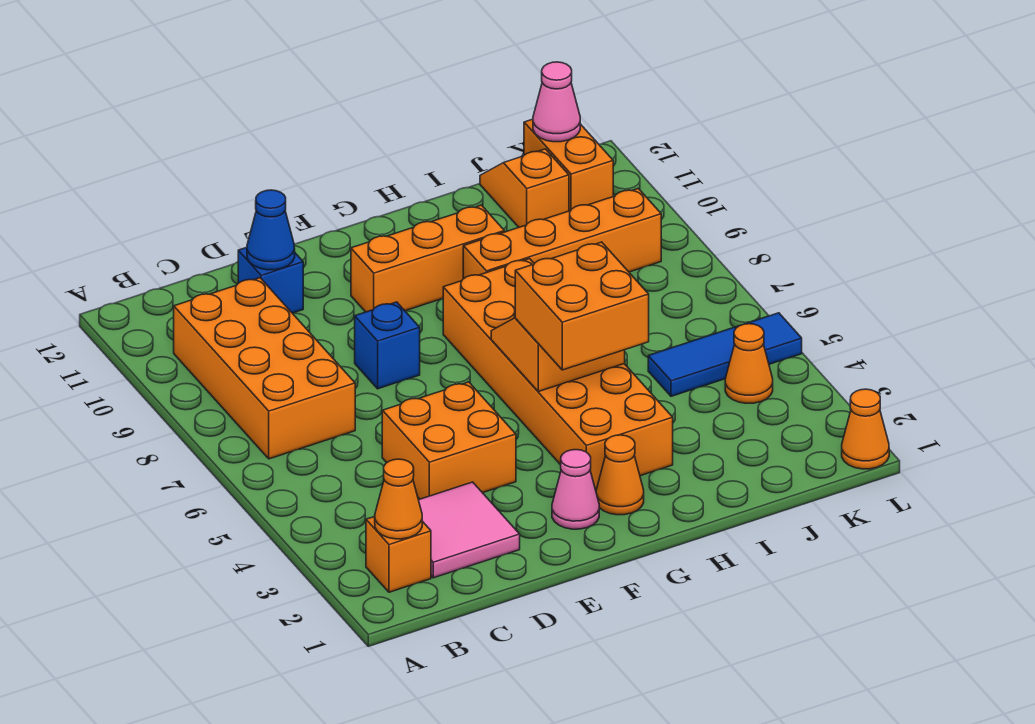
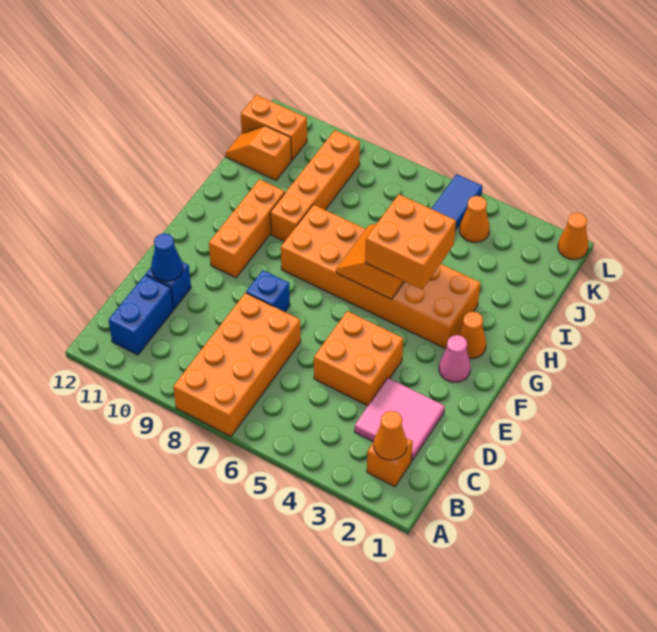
orange 2x4 brick [174,278,355,459] -> orange 2x4 brick turned to [173,293,301,436]
none -> blue 1x2 brick [109,275,173,355]
pink 1x1 cone [533,62,580,142] -> none

